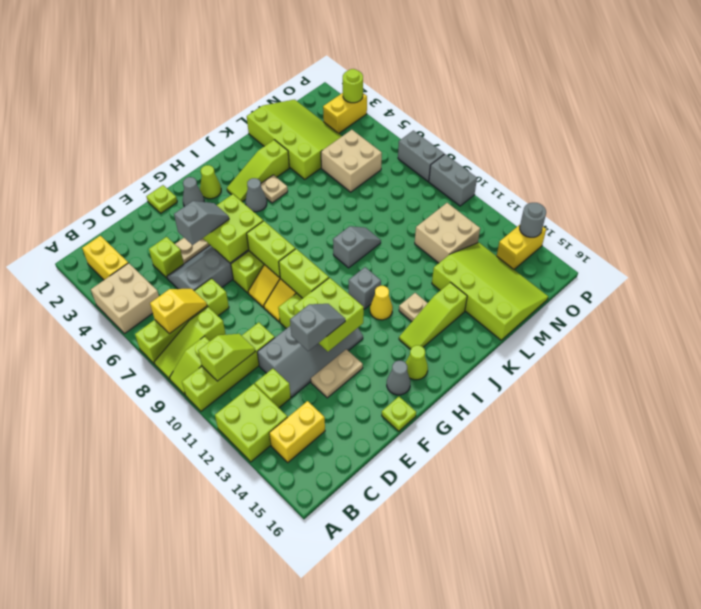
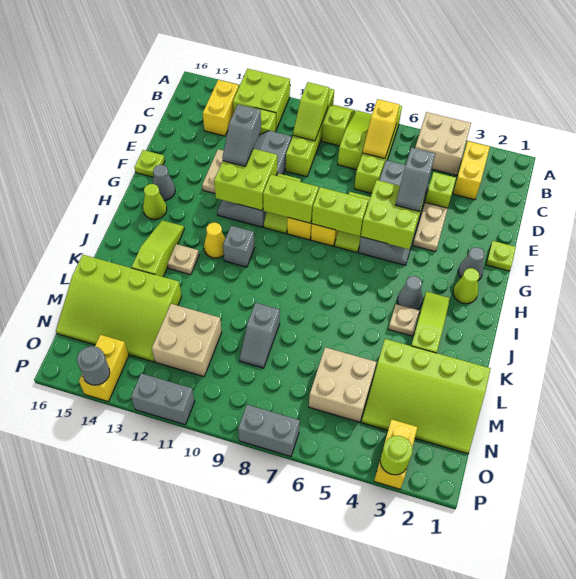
yellow 1x2 brick [82,236,128,280] -> yellow 1x2 brick turned to [453,141,490,200]
grey 1x2 slope [333,226,381,268] -> grey 1x2 slope moved to [240,303,280,368]
grey 1x2 brick [429,154,477,206] -> grey 1x2 brick moved to [131,373,195,425]

